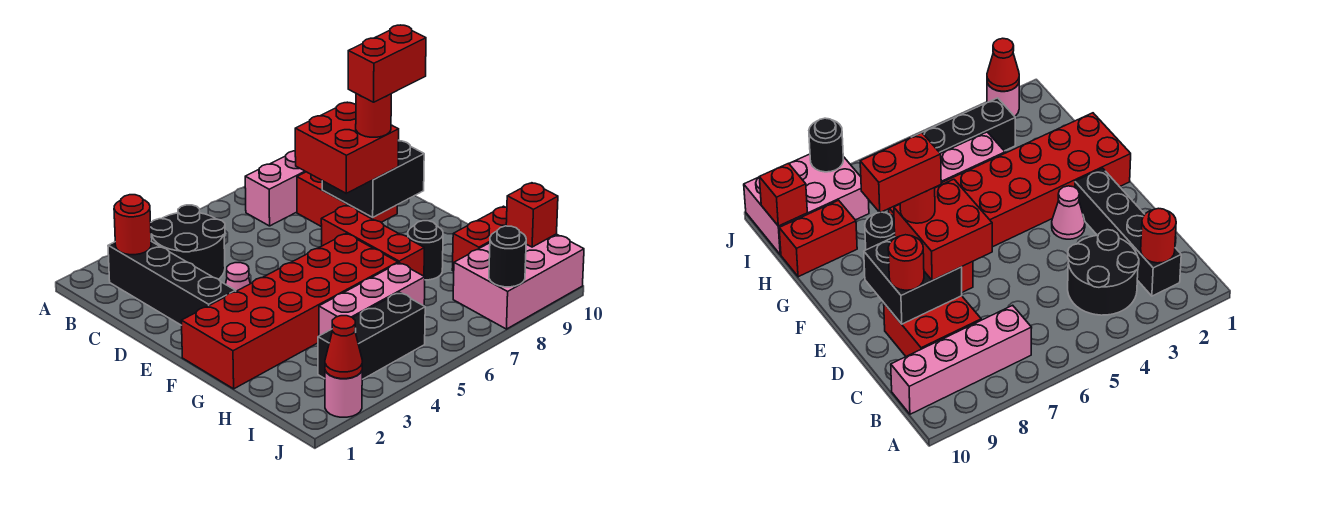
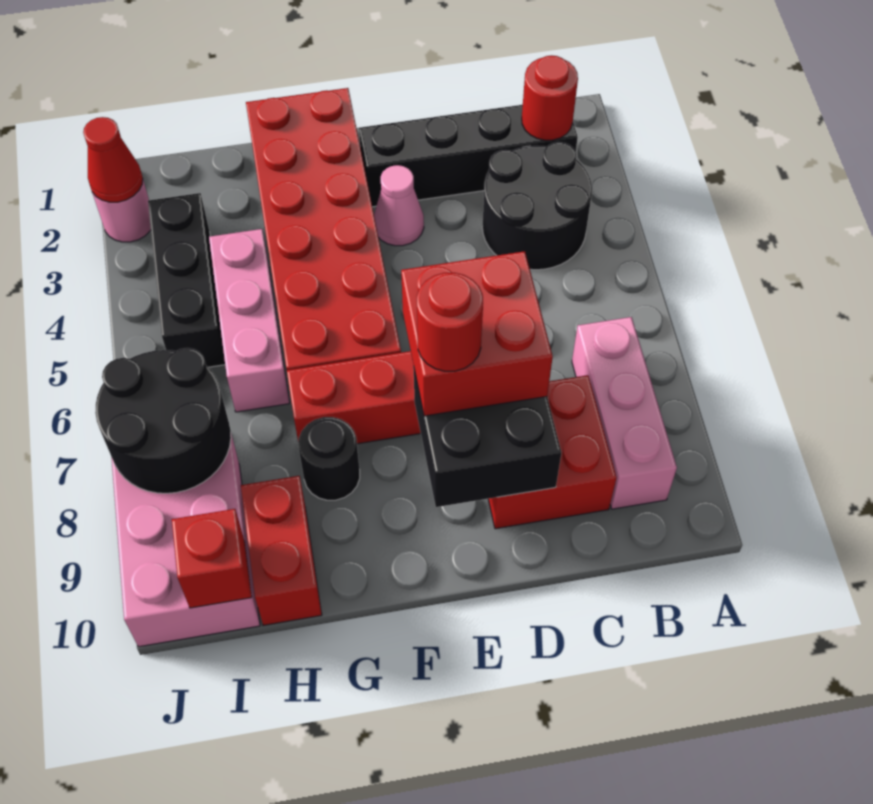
pink 1x4 brick [245,151,306,226] -> pink 1x3 brick [572,317,677,509]
red 1x1 round brick [888,235,924,290] -> none
red 1x2 brick [348,25,426,102] -> none
black 1x1 round brick [489,226,526,287] -> black 2x2 round brick [95,348,231,493]

